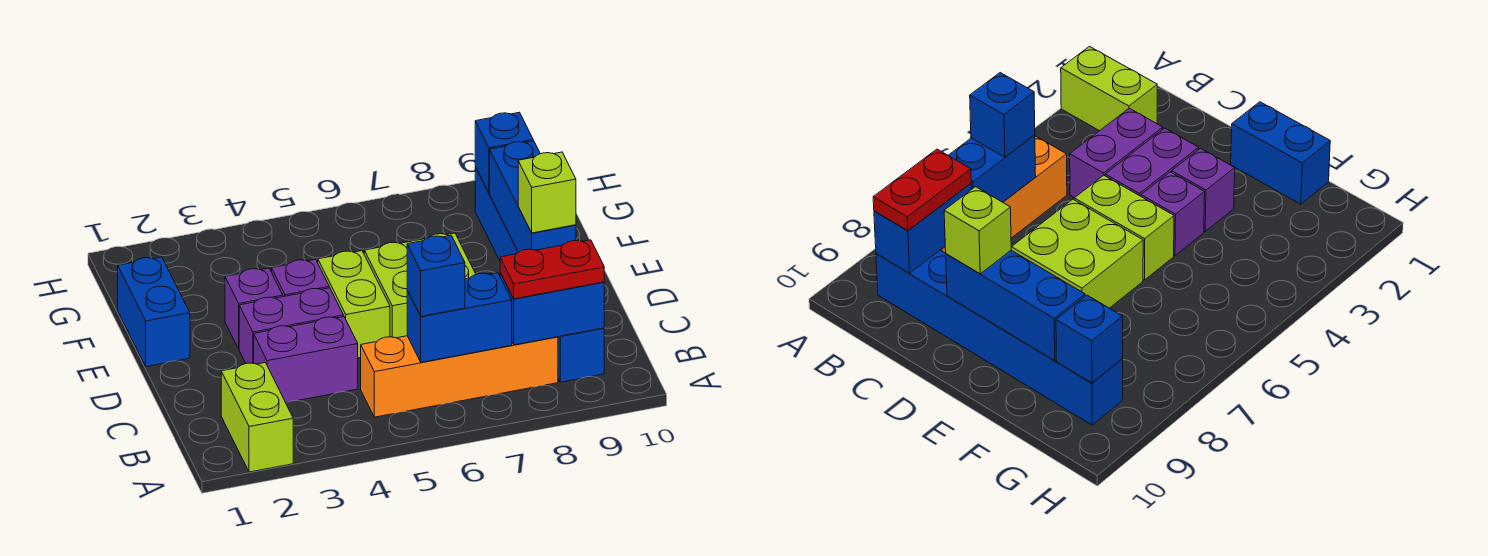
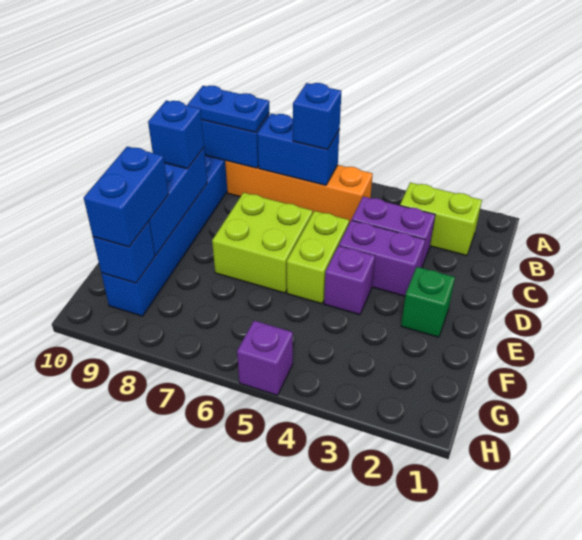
lime 1x2 brick [221,363,293,472] -> lime 1x2 brick turned to [400,182,482,256]
red 1x2 plate [500,240,604,299] -> blue 1x2 plate [188,86,269,132]
lime 1x1 brick [518,152,576,233] -> blue 1x1 brick [148,101,204,169]
blue 1x2 brick [118,257,190,366] -> blue 1x2 brick moved to [84,147,169,247]
none -> green 1x1 brick [401,267,455,337]
purple 1x1 brick [225,268,283,349] -> purple 1x1 brick moved to [237,321,293,395]

